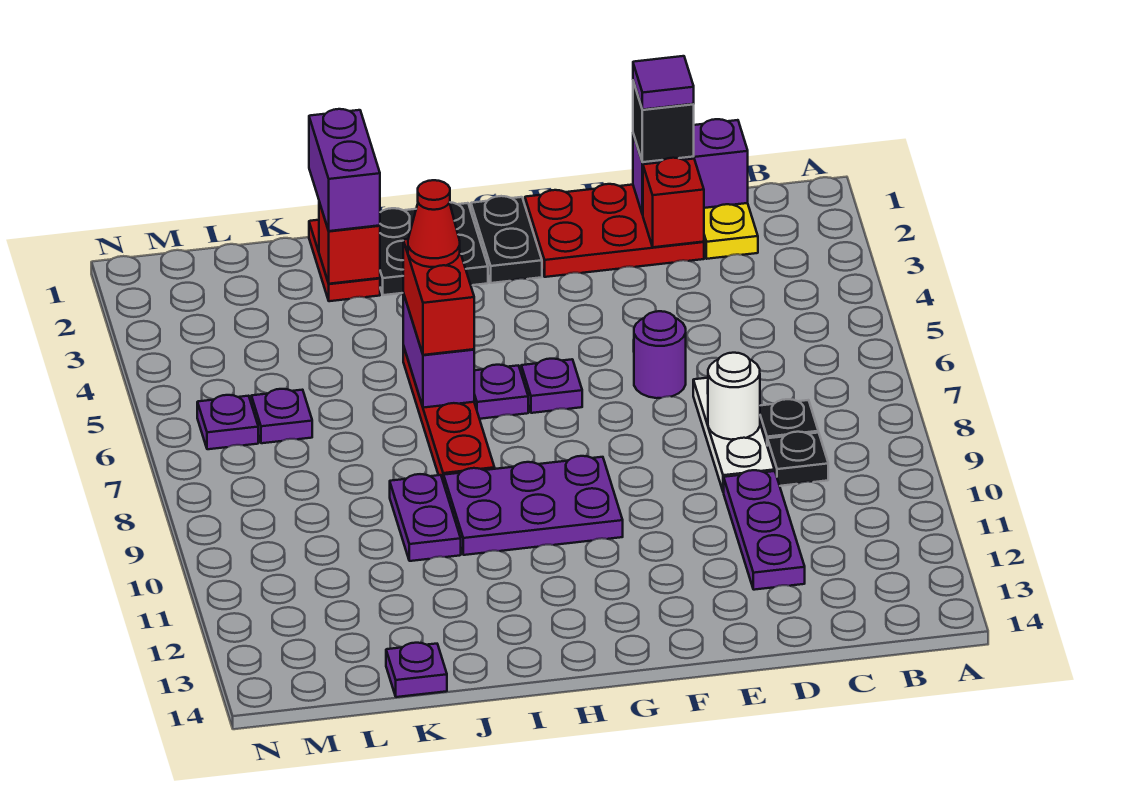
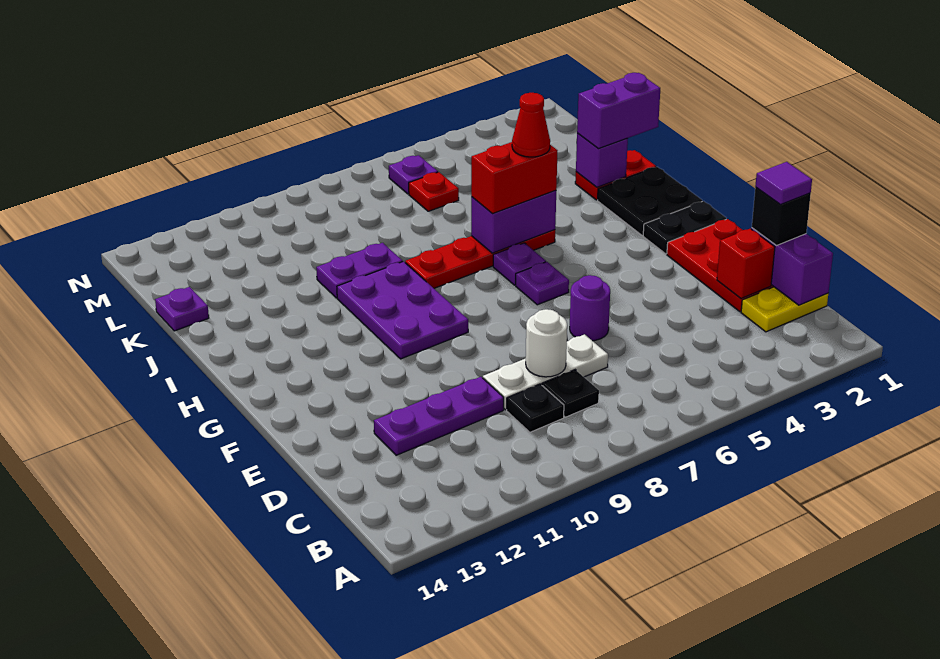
red 1x1 brick [319,202,380,284] -> purple 1x1 brick [576,133,628,187]
purple 1x1 plate [251,389,312,443] -> red 1x1 plate [409,172,459,211]

